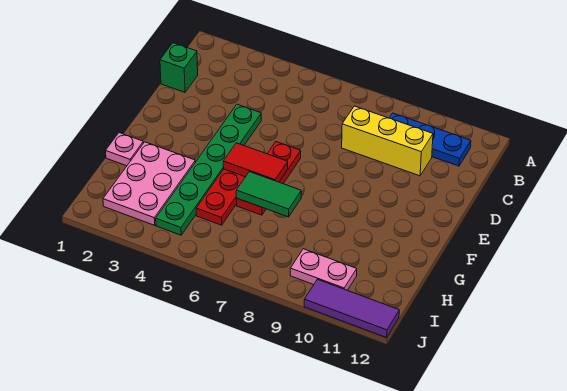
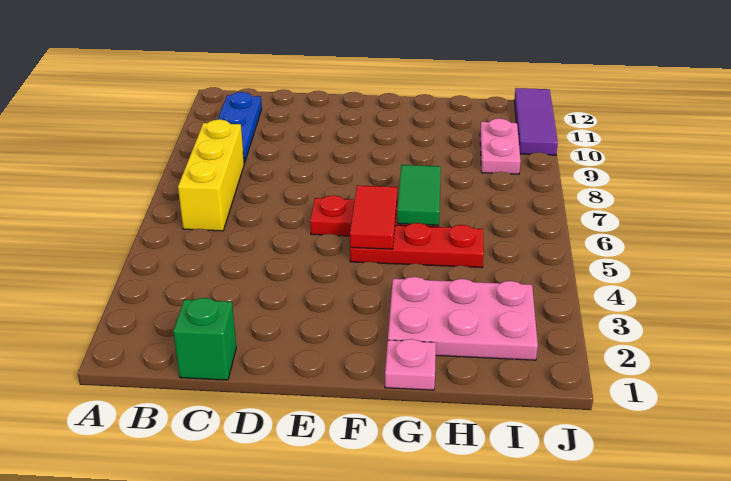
yellow 1x3 brick [342,106,433,176] -> yellow 1x3 brick moved to [178,120,244,231]
green 1x6 plate [156,104,261,235] -> none

